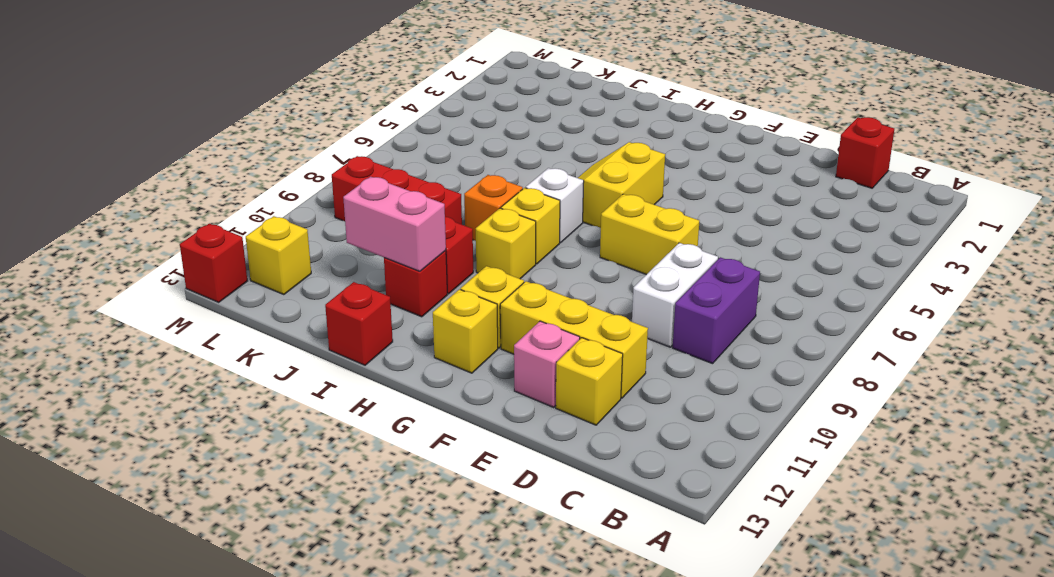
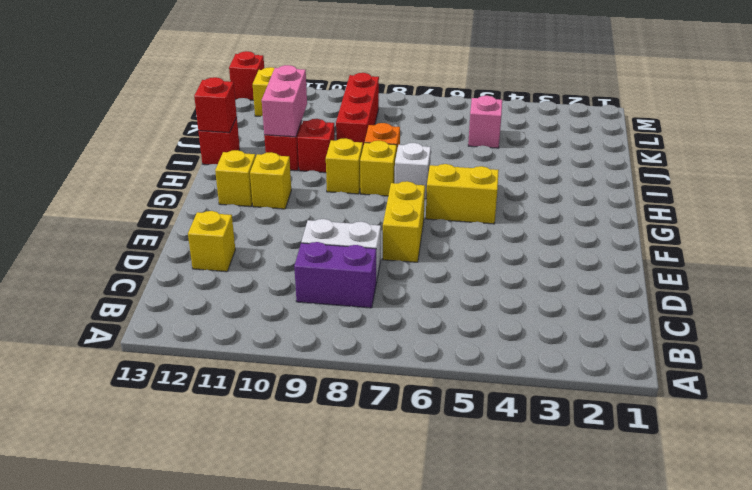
red 1x1 brick [836,117,894,188] -> red 1x1 brick moved to [194,77,237,133]
yellow 1x3 brick [500,281,648,398] -> none
pink 1x1 brick [514,321,580,407] -> pink 1x1 brick moved to [468,96,502,148]

